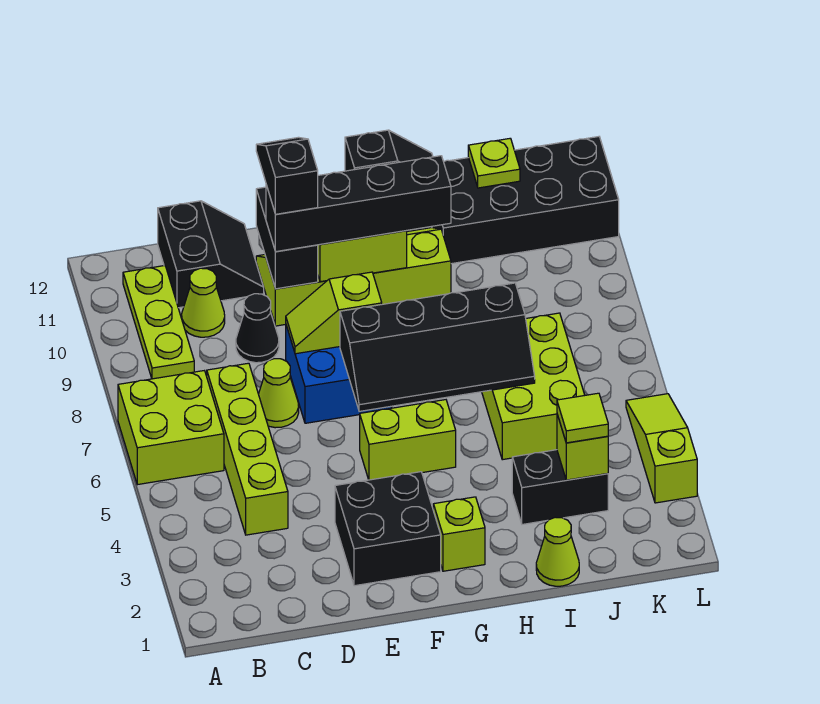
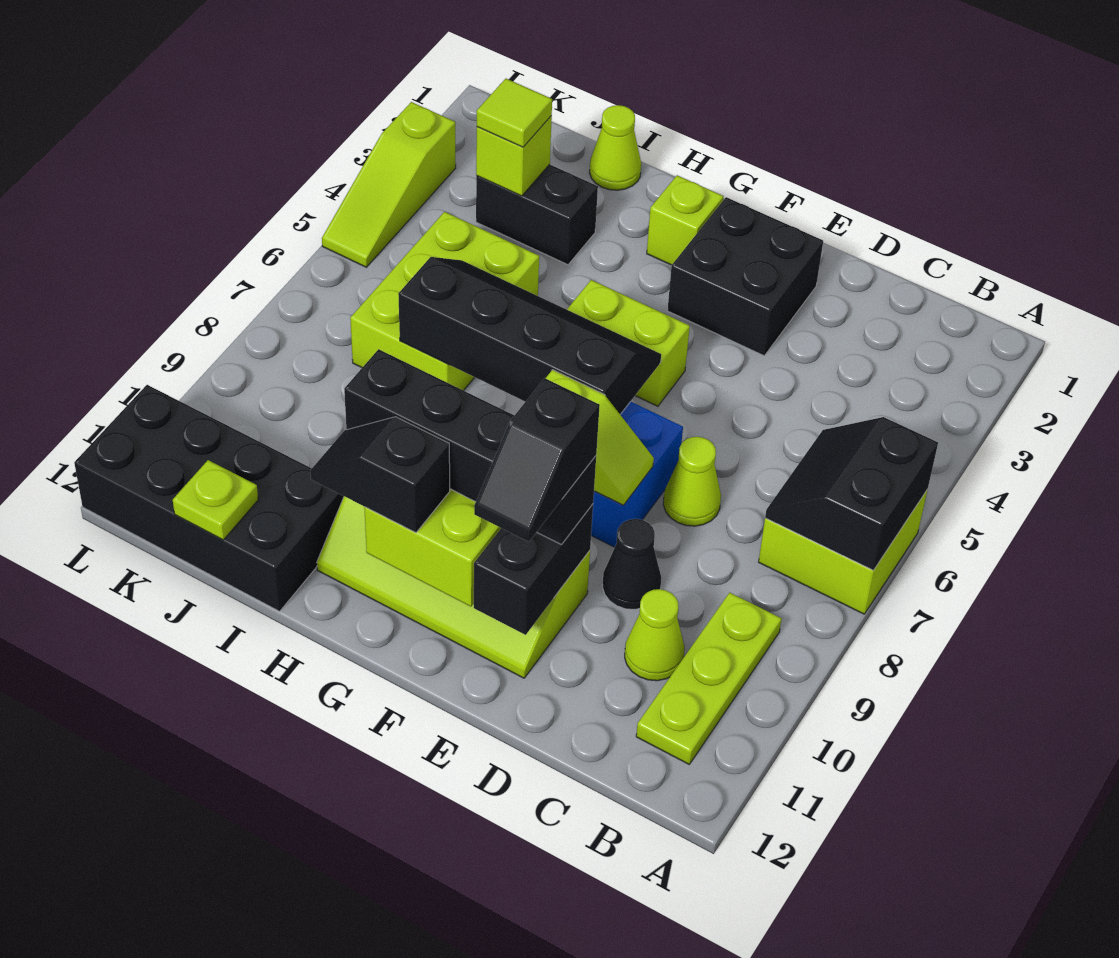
lime 1x4 brick [207,363,288,535] -> none
black 2x2 slope [158,201,264,308] -> black 2x2 slope moved to [765,417,938,570]

